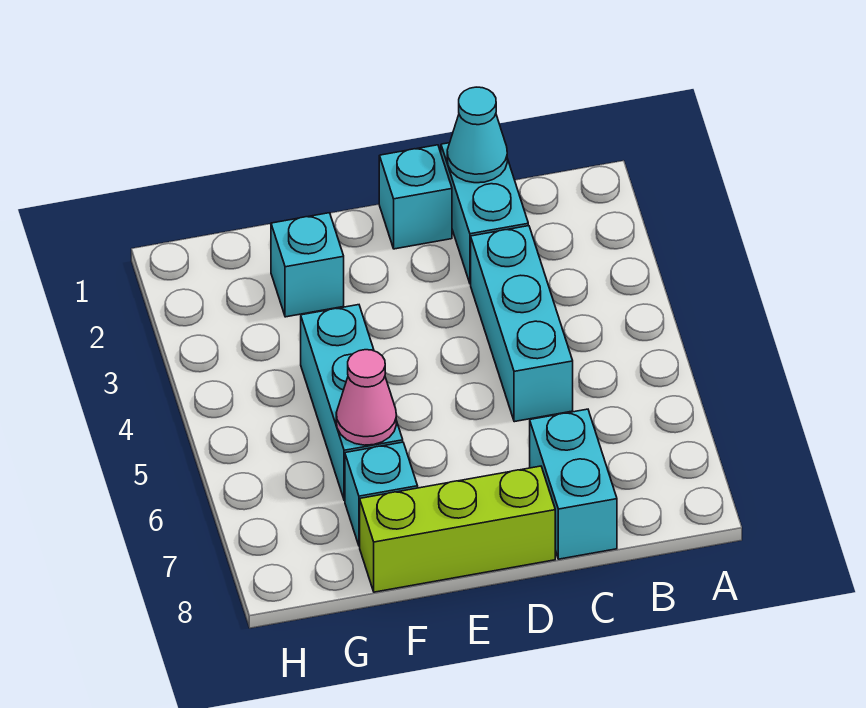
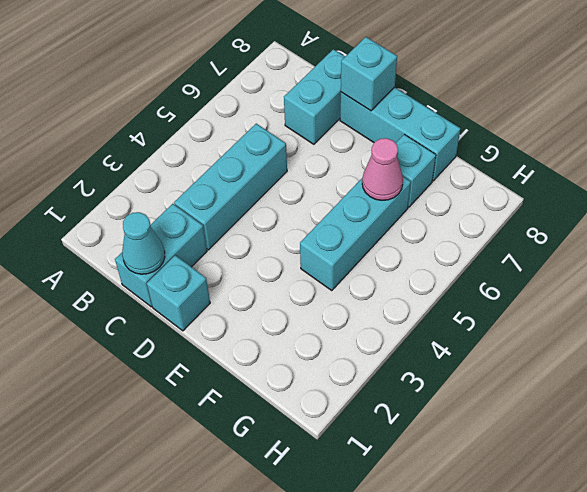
lime 1x3 brick [360,466,555,592] -> cyan 1x3 brick [340,87,460,181]
cyan 1x1 brick [271,213,344,317] -> cyan 1x1 brick moved to [341,37,397,111]

